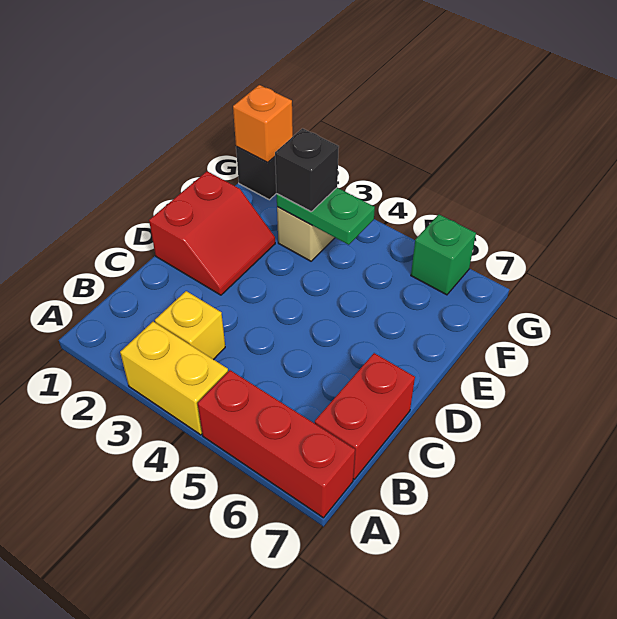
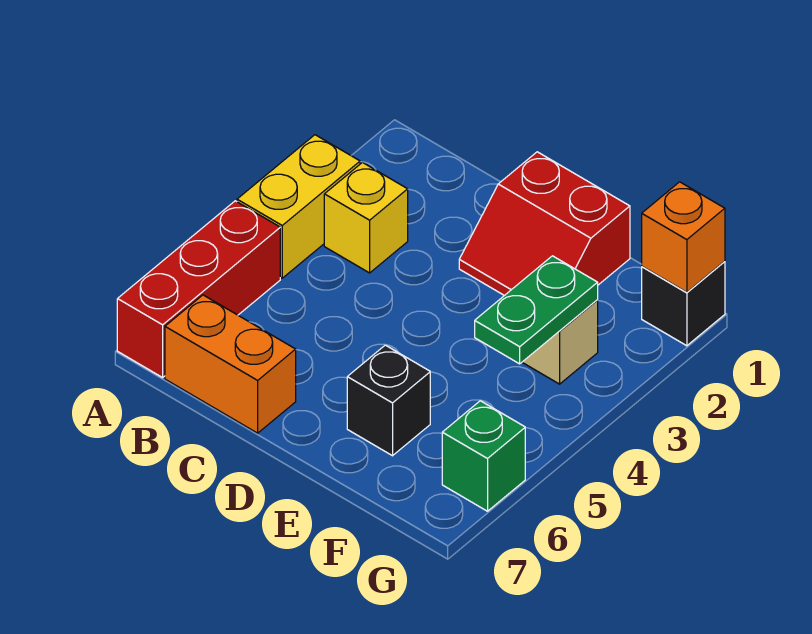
red 1x2 brick [315,353,415,479] -> orange 1x2 brick [165,295,296,433]
black 1x1 brick [275,128,339,212] -> black 1x1 brick moved to [347,345,430,456]

